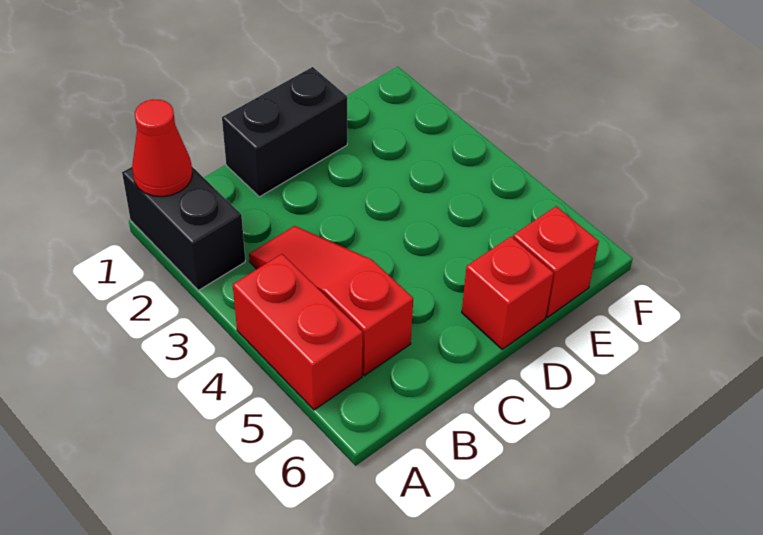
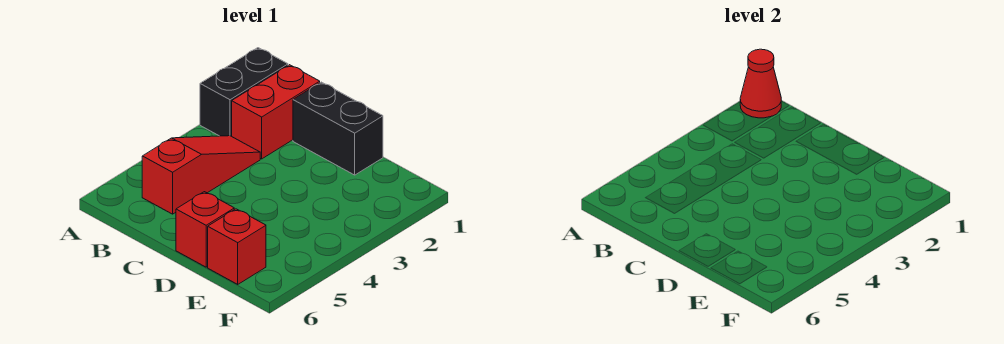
red 1x2 brick [233,254,363,410] -> red 1x2 brick moved to [232,65,320,159]

